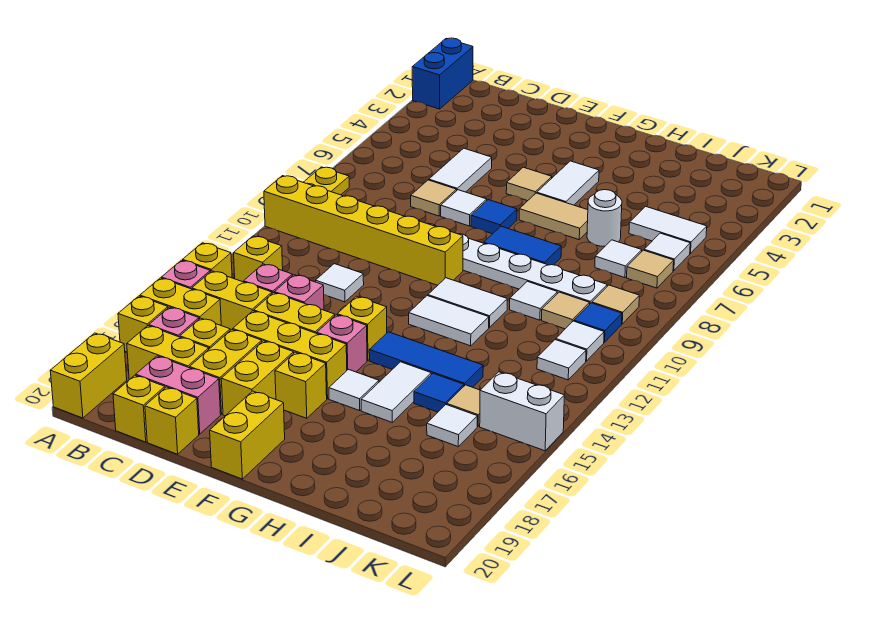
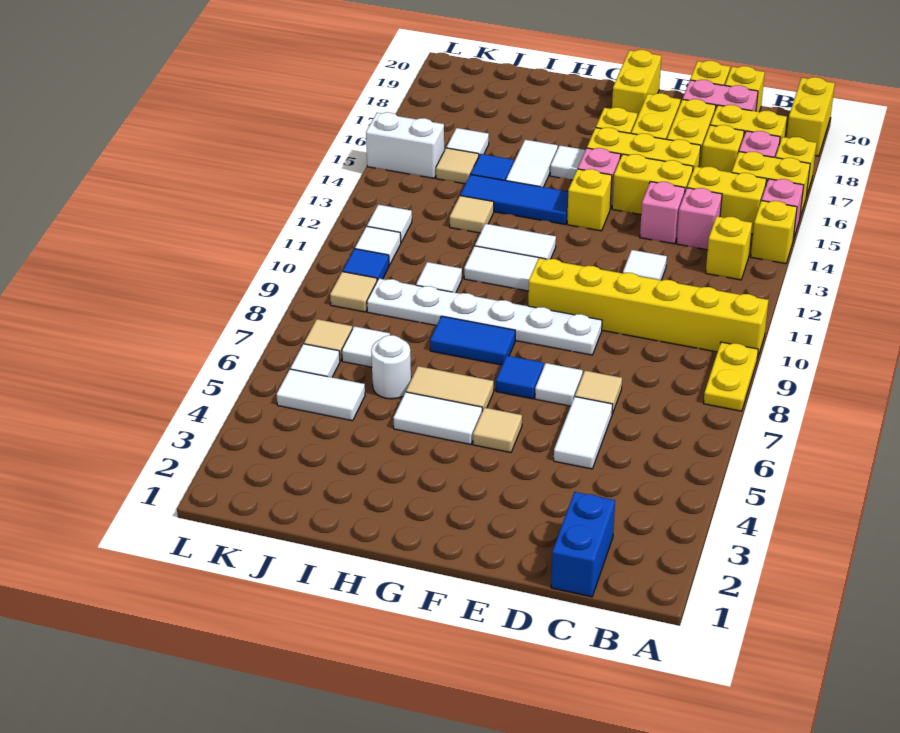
blue 1x2 brick [412,38,473,109] -> blue 1x2 brick moved to [551,492,615,597]
white 1x2 tile [537,161,599,205] -> white 1x2 tile turned to [393,392,482,445]
tan 1x1 tile [542,292,590,329] -> tan 1x1 tile moved to [450,196,494,233]

